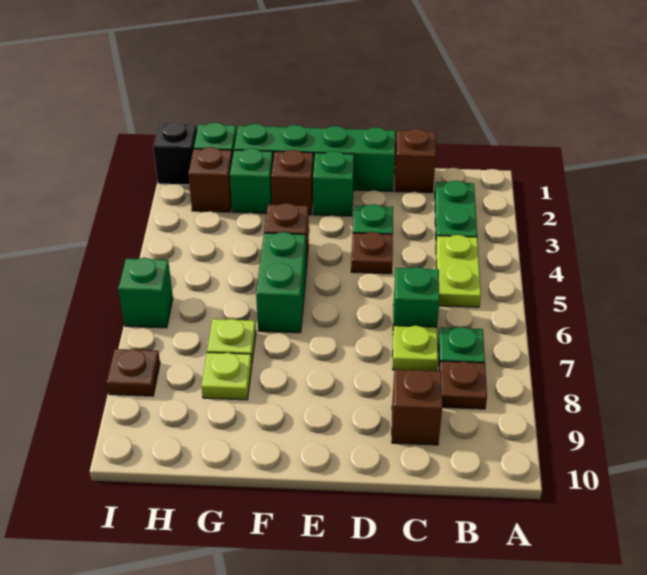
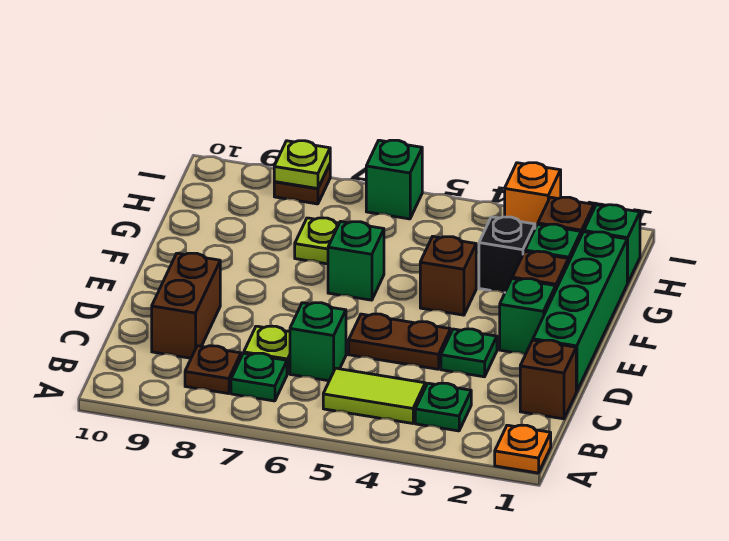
none -> orange 1x1 plate [495,425,551,473]
green 1x2 plate [435,181,477,242] -> green 1x1 plate [415,383,471,431]
lime 1x2 plate [436,235,481,307] -> lime 1x2 tile [323,368,425,423]
brown 1x1 brick [392,370,442,445] -> brown 1x2 brick [152,253,220,358]
brown 1x1 plate [351,232,393,274] -> brown 1x2 plate [349,314,451,369]
green 1x2 brick [256,232,306,333] -> green 1x1 brick [328,222,384,300]
lime 1x1 plate [201,353,252,400] -> lime 1x1 plate moved to [274,141,330,189]
black 1x1 brick [153,121,197,185] -> black 1x1 brick moved to [479,217,535,293]
none -> orange 1x1 brick [505,163,561,228]

